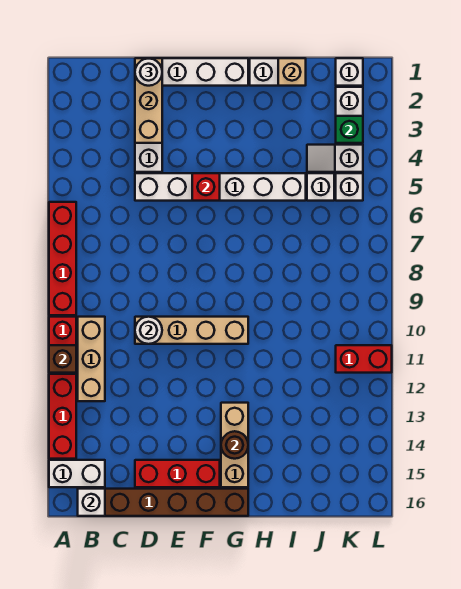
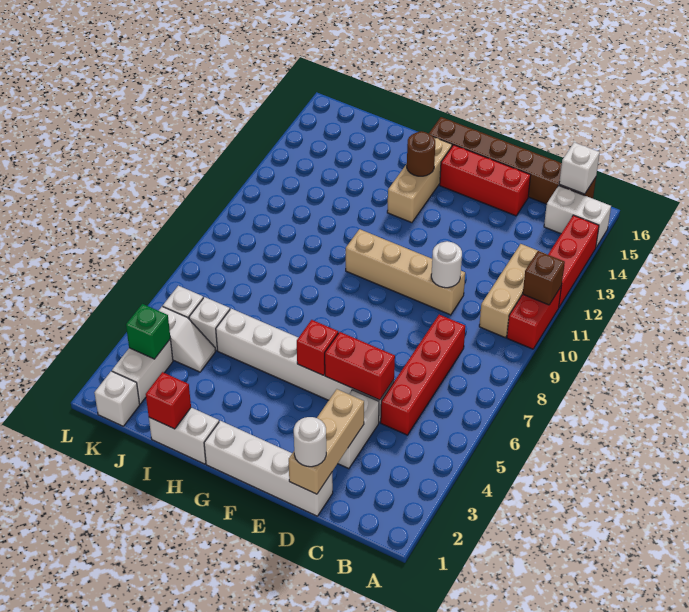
red 1x4 brick [49,202,76,315] -> red 1x4 brick moved to [381,315,465,435]
tan 1x1 brick [278,58,306,86] -> red 1x1 brick [146,372,191,429]
red 1x2 brick [336,345,392,373] -> red 1x2 brick moved to [325,332,395,400]

